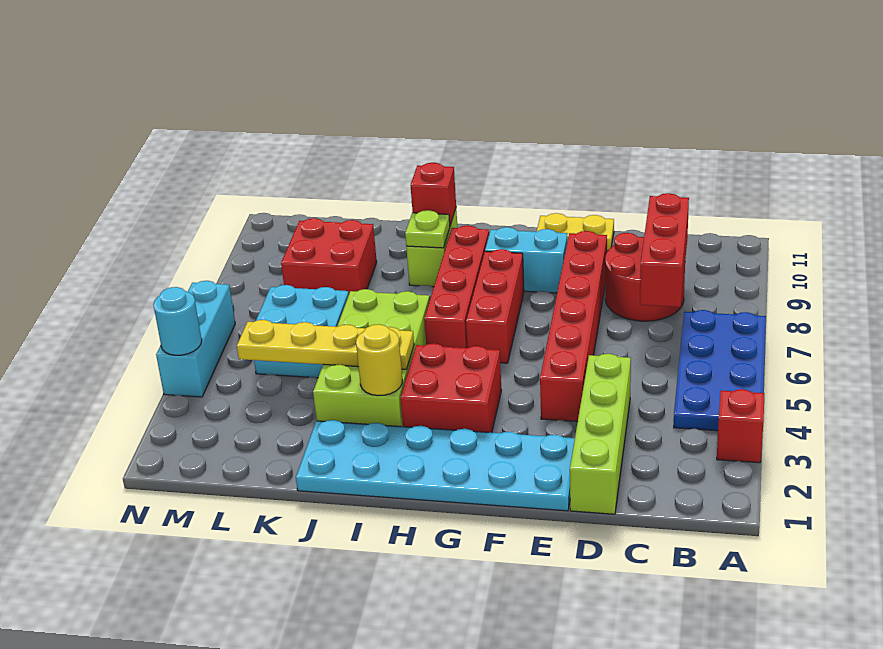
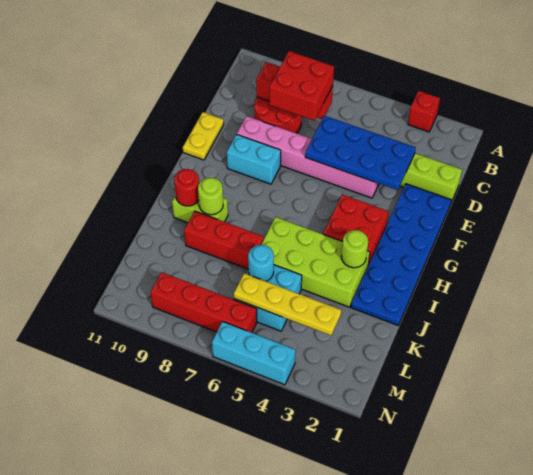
blue 2x4 plate [674,310,766,431] -> blue 2x4 plate moved to [305,116,416,190]
cyan 2x6 plate [296,420,575,511] -> blue 2x6 plate [351,184,451,325]
red 1x6 brick [540,231,607,422] -> pink 1x6 brick [237,116,379,198]
cyan 1x2 brick [485,227,567,293] -> cyan 1x2 brick turned to [227,134,281,184]
red 1x3 brick [466,249,524,363] -> red 1x3 brick moved to [184,211,264,269]
red 1x4 brick [424,225,489,348] -> red 1x4 brick moved to [150,272,257,333]
yellow 1x1 round brick [356,324,402,396] -> lime 1x1 round brick [342,230,368,268]
yellow 1x4 plate [237,320,414,370] -> yellow 1x4 plate turned to [234,273,341,335]
lime 1x1 plate [405,210,450,248] -> lime 1x1 round brick [198,178,223,215]
red 1x1 brick [410,163,456,225] -> red 1x1 round brick [174,169,199,206]
red 2x2 brick [281,218,377,293] -> red 2x2 brick moved to [269,51,334,121]
cyan 1x1 round brick [153,287,202,355] -> cyan 1x1 round brick moved to [248,245,274,281]

